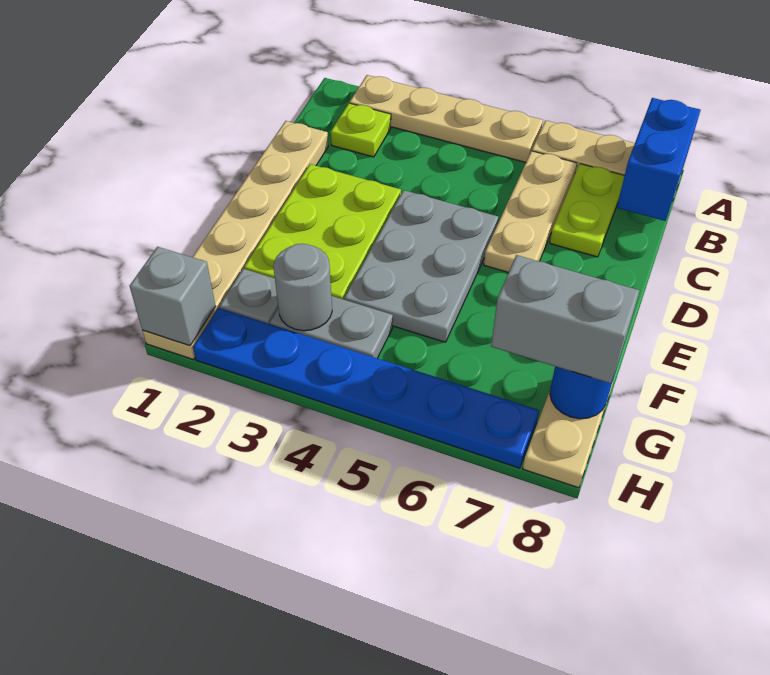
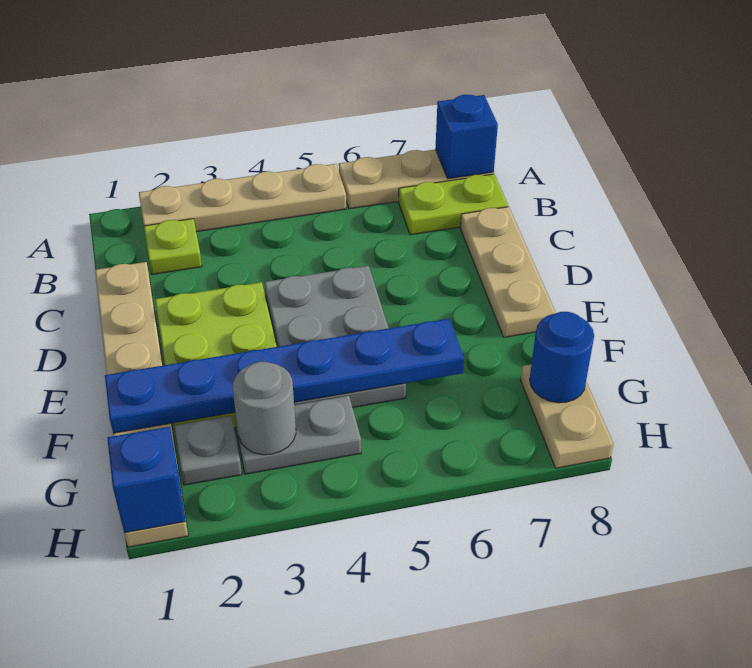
blue 1x2 brick [617,98,700,221] -> blue 1x1 brick [435,95,498,179]
tan 1x3 plate [484,151,577,272] -> tan 1x3 plate moved to [460,207,556,337]
lime 1x2 plate [550,164,625,257] -> lime 1x2 plate turned to [399,174,508,235]
grey 1x2 brick [491,255,640,383] -> none
grey 1x1 brick [130,247,216,346] -> blue 1x1 brick [108,427,186,533]
blue 1x6 plate [193,308,539,468] -> blue 1x6 plate moved to [105,319,464,433]

